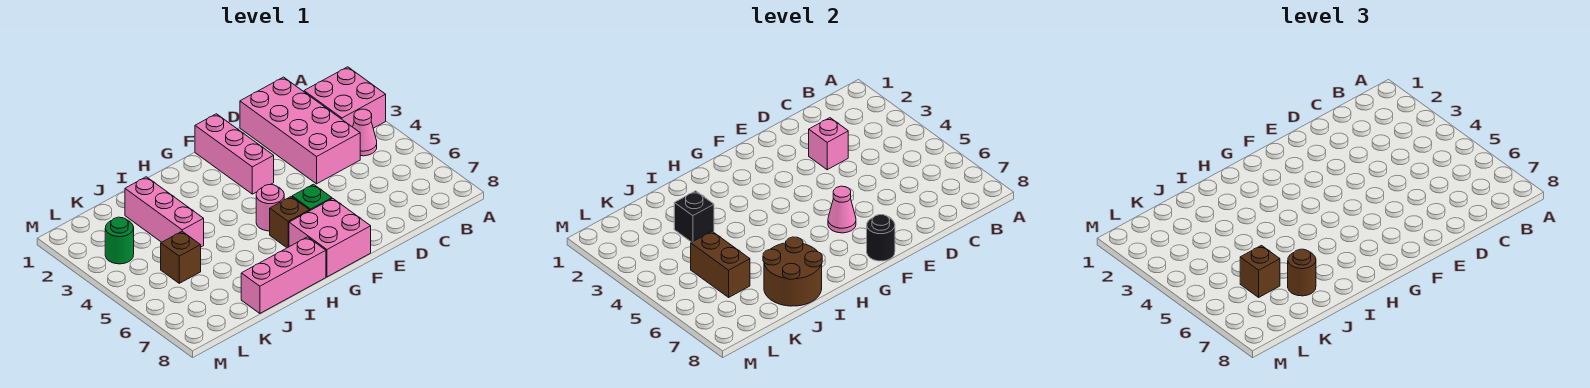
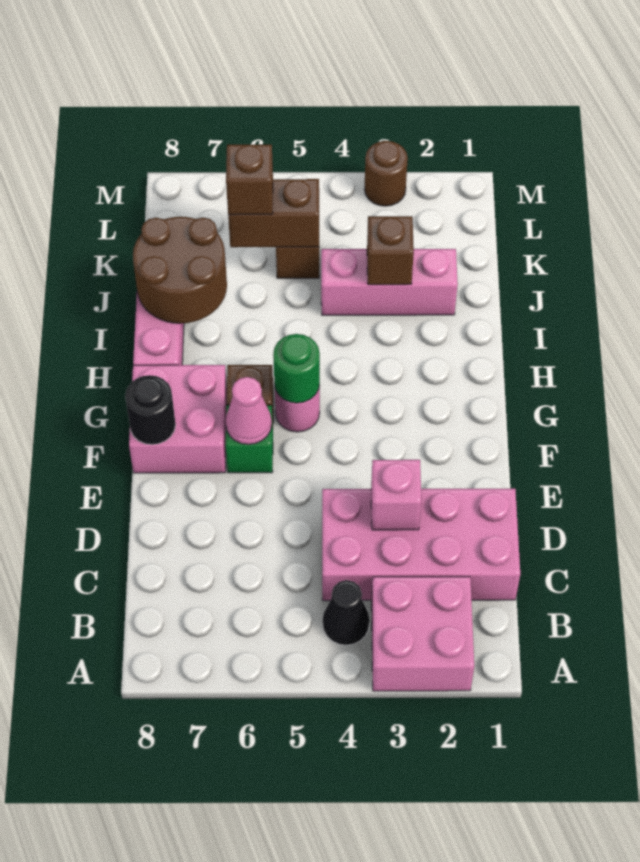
pink 1x1 cone [353,109,377,156] -> black 1x1 cone [323,580,370,645]
pink 1x3 brick [195,114,274,194] -> none
black 1x1 brick [674,191,714,242] -> brown 1x1 brick [367,216,414,285]
brown 1x1 round brick [1288,249,1316,296] -> brown 1x1 round brick moved to [364,141,408,206]
green 1x1 round brick [105,217,134,264] -> green 1x1 round brick moved to [273,334,320,403]

